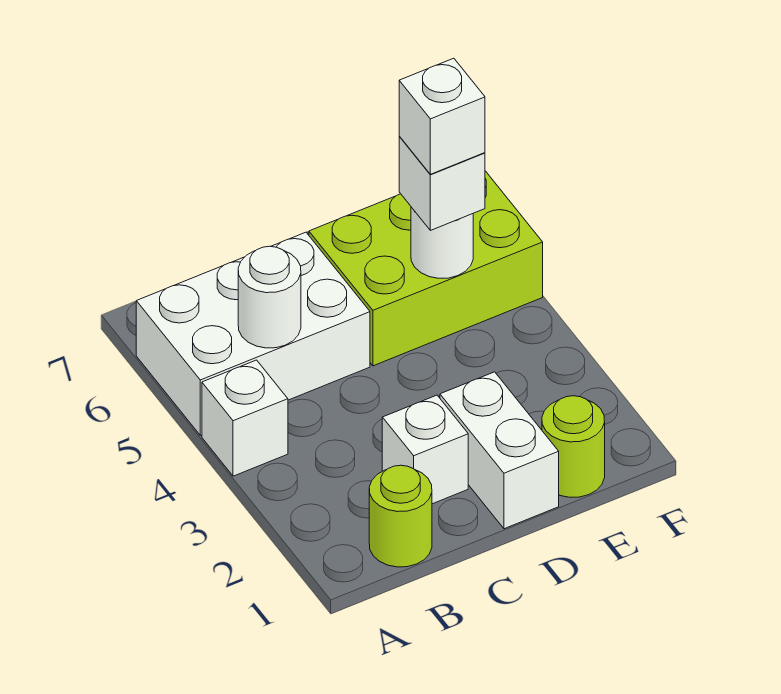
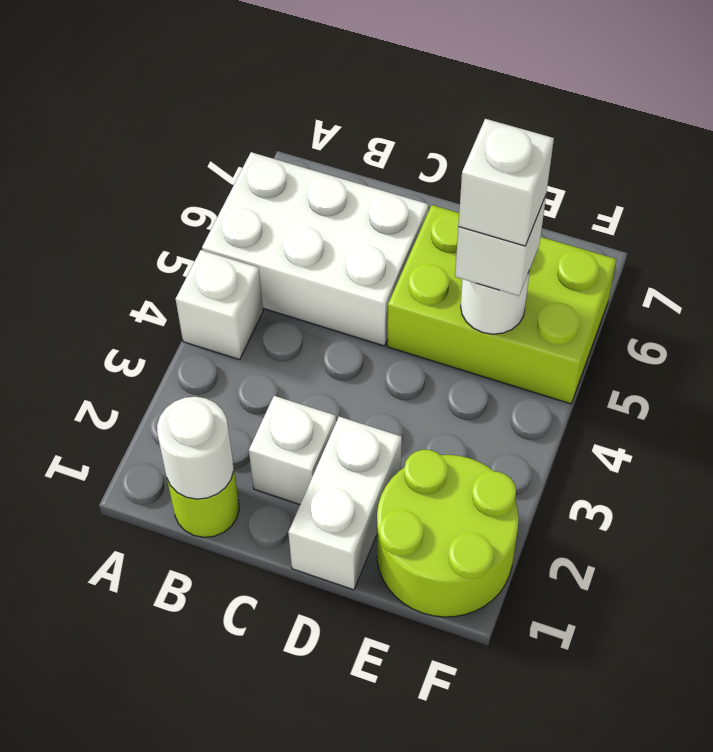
white 1x1 round brick [238,246,301,348] -> white 1x1 round brick moved to [157,397,234,499]
lime 1x1 round brick [542,396,605,497] -> lime 2x2 round brick [377,450,519,617]

